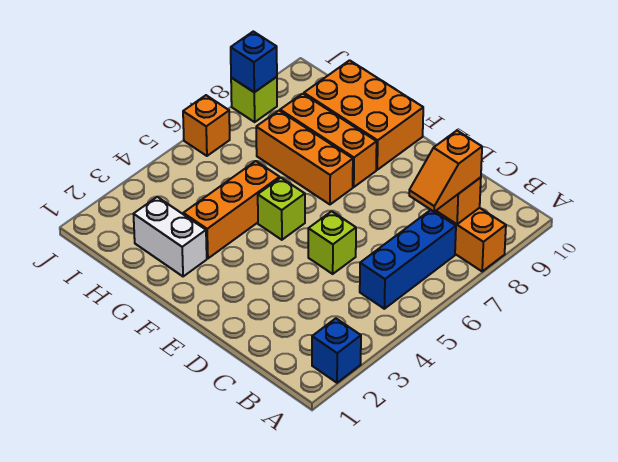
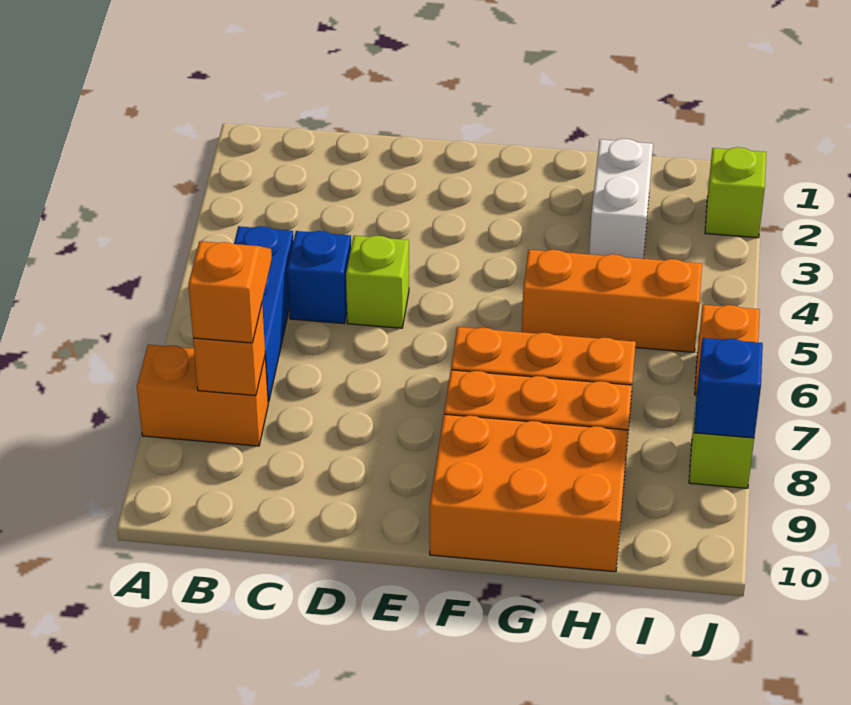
blue 1x1 brick [312,318,361,383] -> blue 1x1 brick moved to [287,231,351,323]
lime 1x1 brick [258,178,305,240] -> lime 1x1 brick moved to [705,147,766,238]
white 1x2 brick [134,197,207,277] -> white 1x2 brick turned to [589,139,653,259]
orange 1x3 brick [183,161,280,258] -> orange 1x3 brick turned to [522,250,702,352]

